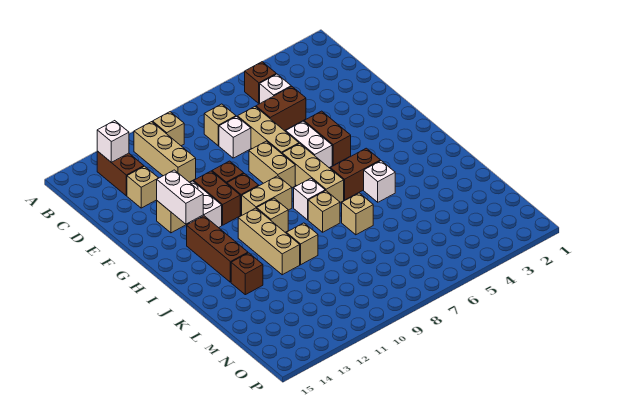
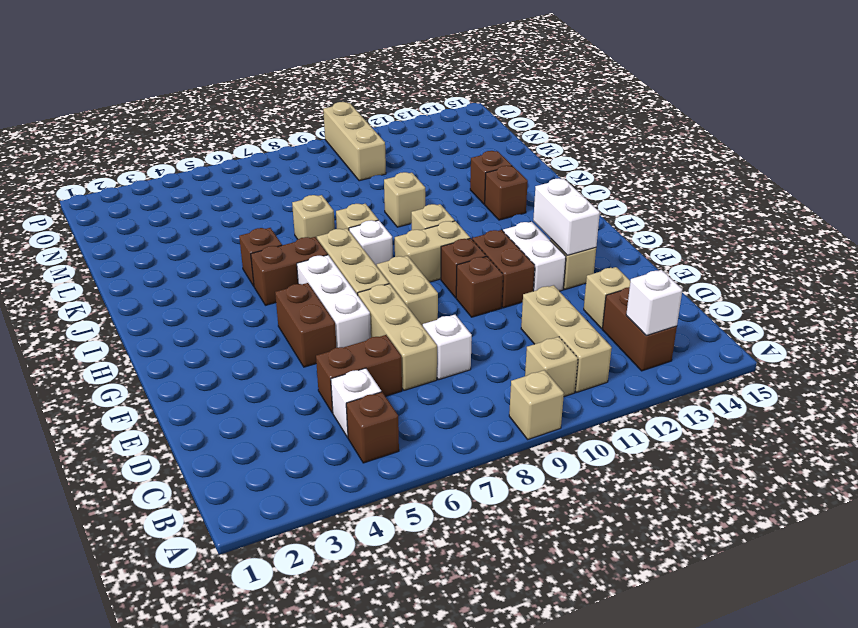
tan 1x1 brick [204,104,236,146] -> tan 1x1 brick moved to [509,370,564,439]
white 1x2 brick [286,121,332,168] -> white 1x3 brick [297,255,371,348]
brown 1x3 brick [187,216,248,282] -> brown 1x1 brick [485,166,528,220]
tan 1x3 brick [238,208,300,275] -> tan 1x3 brick moved to [323,102,386,181]
white 1x1 brick [364,161,395,202] -> brown 1x1 brick [239,228,282,286]

